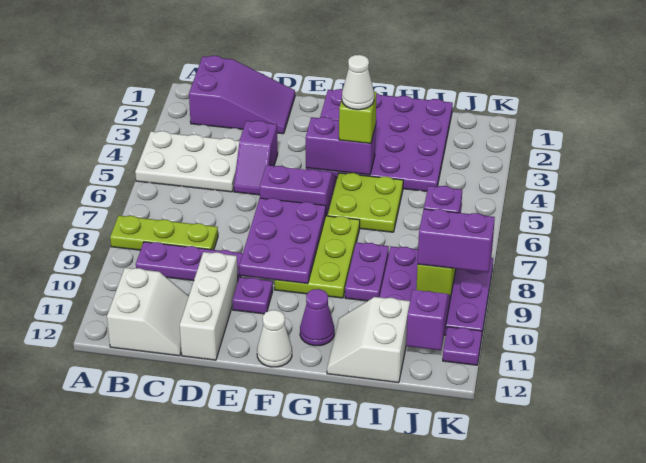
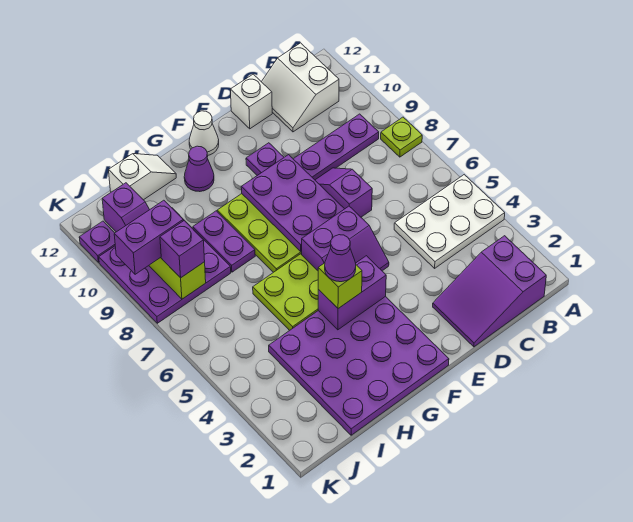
lime 1x3 plate [110,216,218,250] -> lime 1x1 plate [381,117,422,157]
purple 1x2 slope [234,121,278,195] -> purple 1x2 slope moved to [315,168,372,217]
white 1x3 brick [180,252,238,360] -> white 1x1 brick [231,74,272,129]
white 1x1 cone [342,55,374,110] -> purple 1x1 cone [325,235,356,282]
white 2x2 slope [327,297,410,383] -> white 1x2 slope [109,154,176,200]

